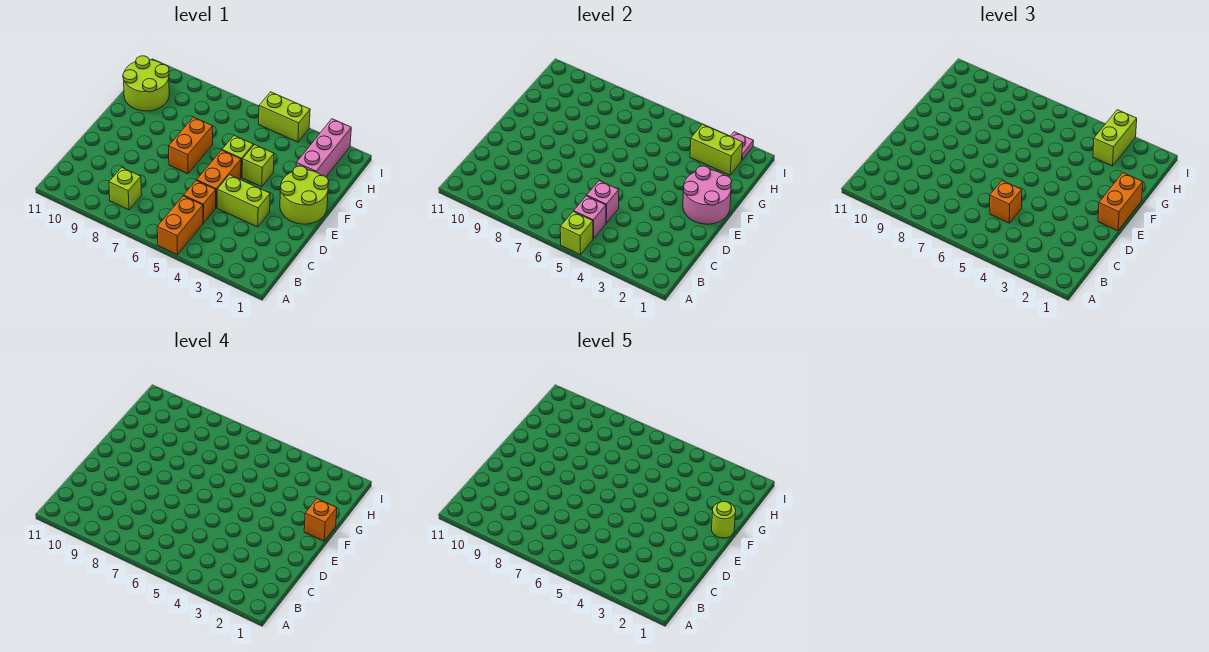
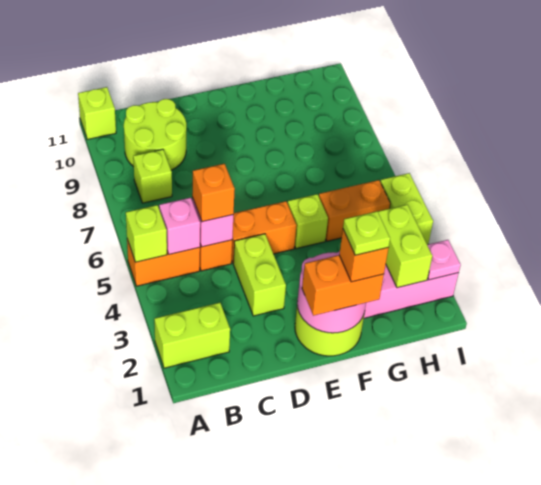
orange 1x2 brick [169,117,213,174] -> orange 1x2 brick moved to [319,180,390,241]
lime 1x1 round brick [712,502,736,538] -> lime 1x1 plate [343,211,390,255]
lime 1x1 brick [242,145,274,187] -> lime 1x1 brick moved to [78,87,116,139]
lime 2x2 round brick [123,56,169,111] -> lime 2x2 round brick moved to [124,99,186,170]
lime 1x2 brick [1093,110,1137,166] -> lime 1x2 brick moved to [154,303,230,368]

